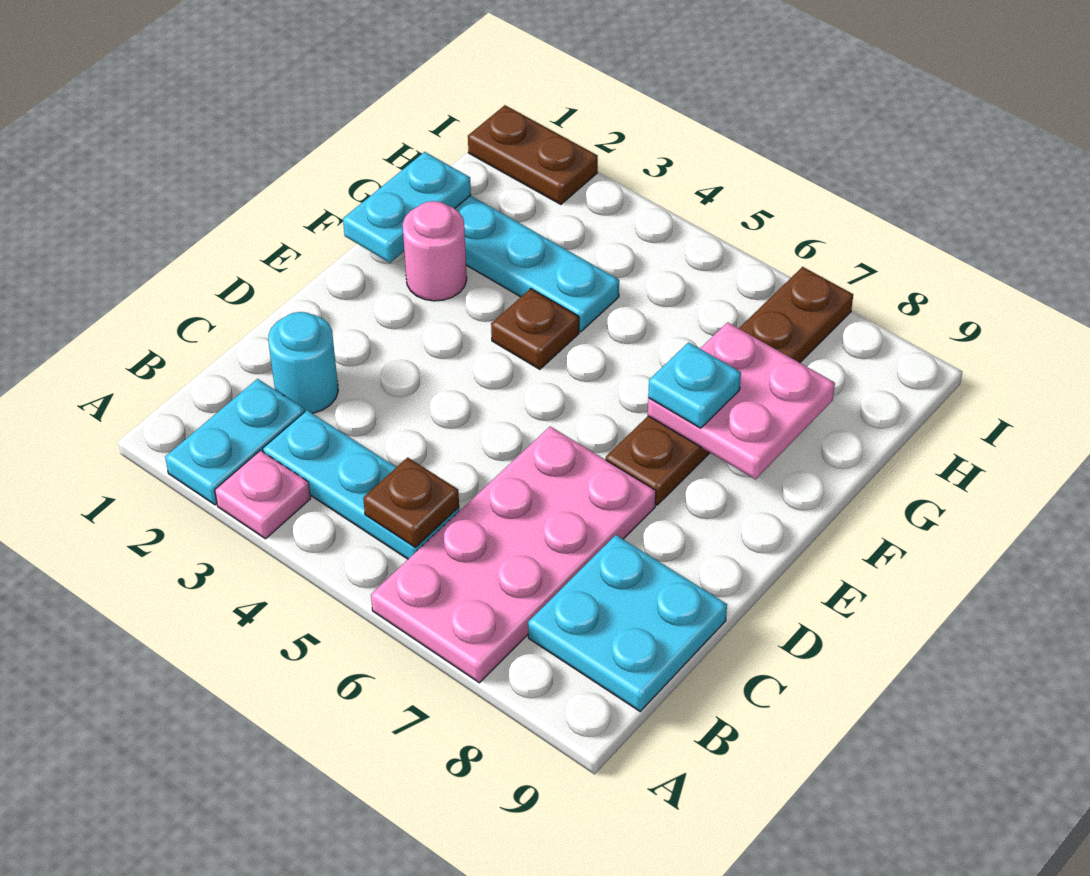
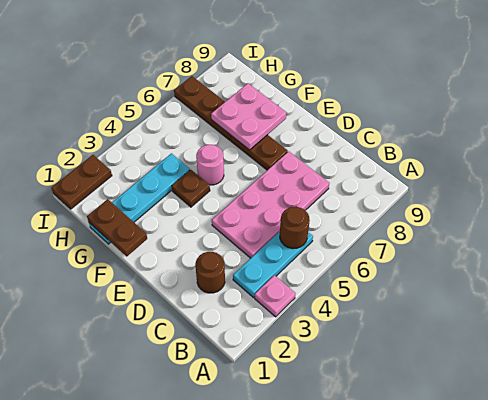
cyan 1x2 plate [165,379,305,505] -> none
pink 2x4 plate [371,426,656,683] -> pink 2x4 plate turned to [212,152,329,258]
brown 1x1 plate [363,457,459,547] -> brown 1x1 round brick [280,207,310,249]
cyan 2x2 plate [528,535,727,711] -> none
cyan 1x1 round brick [268,312,338,413] -> brown 1x1 round brick [195,252,225,293]
cyan 1x2 plate [343,152,471,263] -> brown 1x2 plate [87,199,147,256]
pink 1x1 round brick [403,201,467,301] -> pink 1x1 round brick moved to [196,145,224,185]
cyan 1x1 plate [648,342,741,428] -> none

